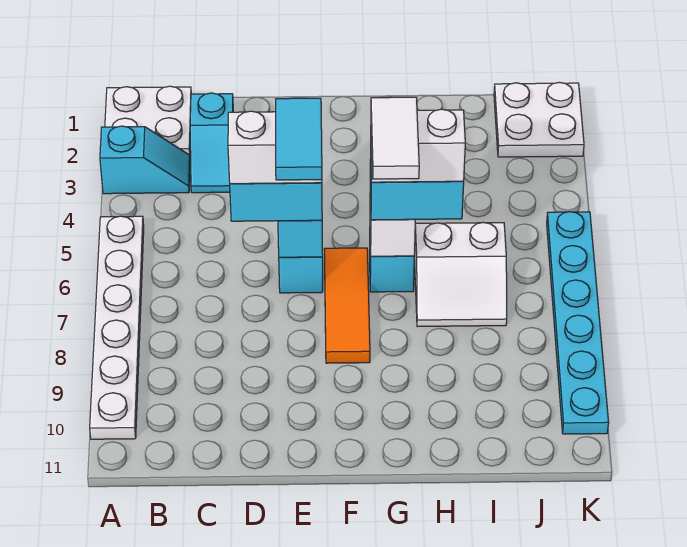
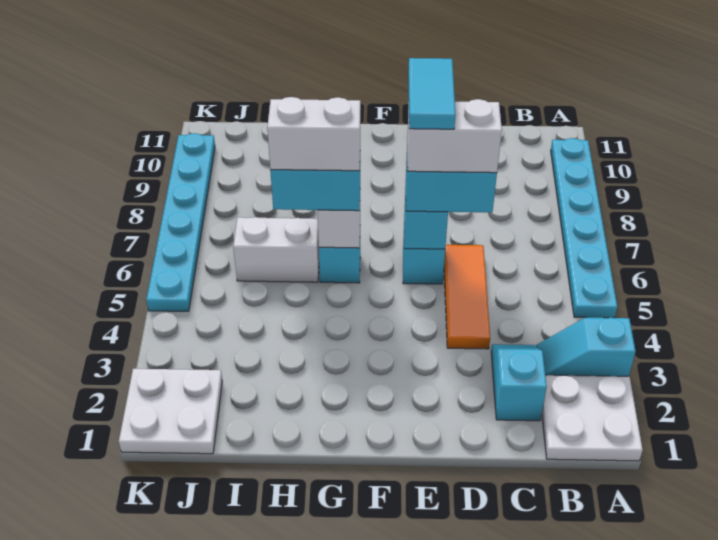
white 1x6 plate [90,216,144,439] -> cyan 1x6 plate [551,138,617,318]
orange 1x3 tile [324,248,370,363] -> orange 1x3 tile moved to [444,245,490,349]
white 1x2 tile [371,97,419,179] -> none

